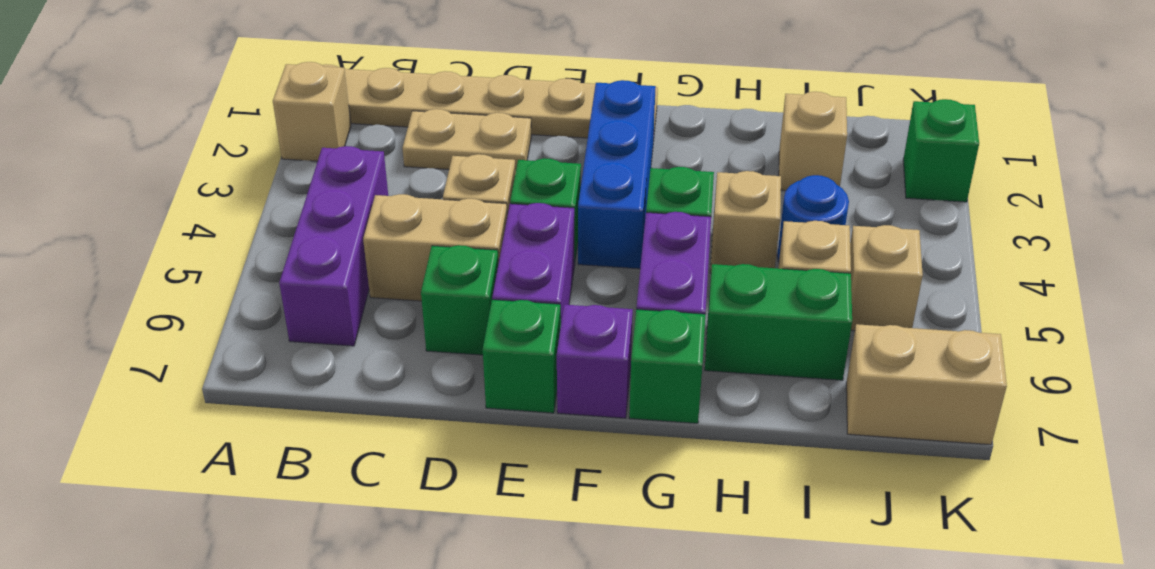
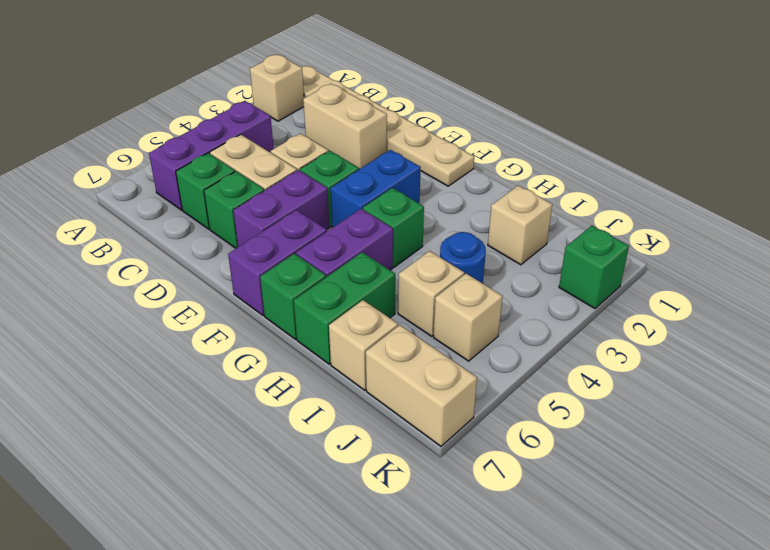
tan 1x2 plate [402,109,532,173] -> tan 1x2 brick [303,83,387,169]
green 1x1 brick [483,300,561,413] -> green 1x1 brick moved to [176,153,235,229]
blue 1x3 brick [578,80,656,269] -> blue 1x2 brick [331,150,421,228]
purple 1x1 brick [557,305,633,418] -> purple 1x2 brick [228,210,327,316]
tan 1x1 brick [710,171,781,273] -> tan 1x1 brick moved to [329,300,398,390]
green 1x2 brick [705,264,852,380] -> green 1x2 brick turned to [294,252,395,364]

